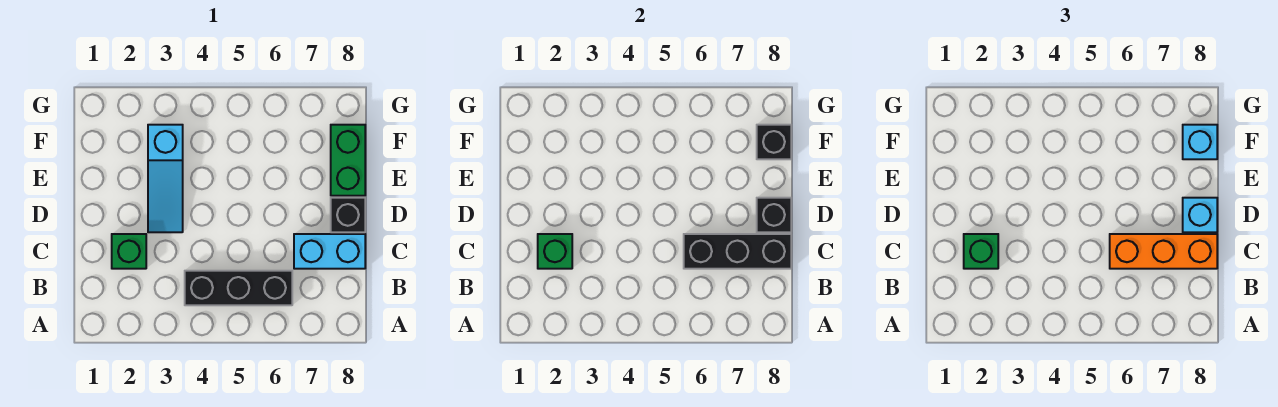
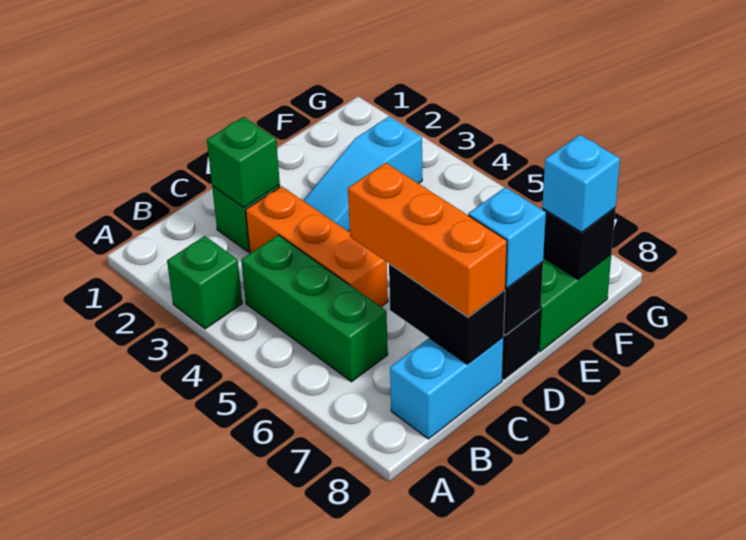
black 1x3 brick [185,271,292,305] -> green 1x3 brick [241,235,388,382]
green 1x1 brick [964,234,998,269] -> green 1x1 brick moved to [167,236,242,329]
none -> orange 1x3 brick [246,186,388,307]
black 1x3 brick [684,234,791,269] -> black 1x2 brick [389,264,505,364]
cyan 1x2 brick [294,234,365,269] -> cyan 1x2 brick turned to [390,337,504,439]

